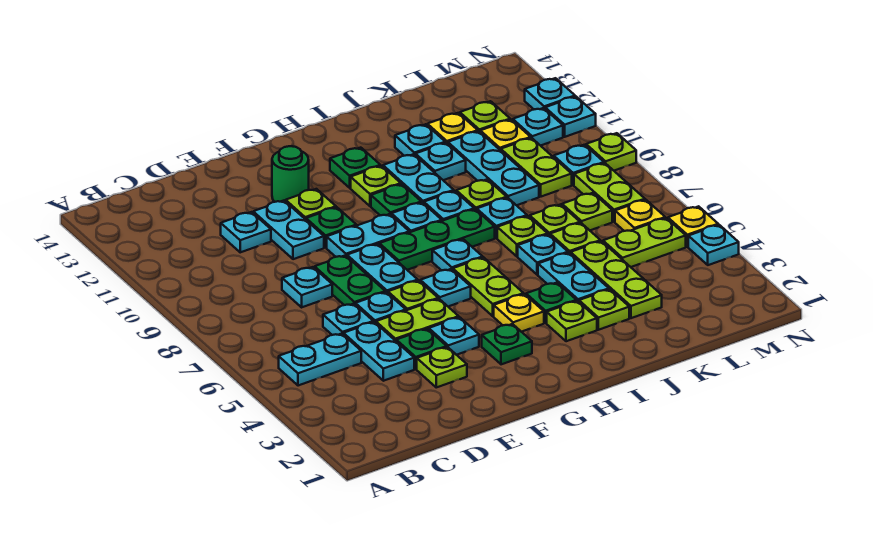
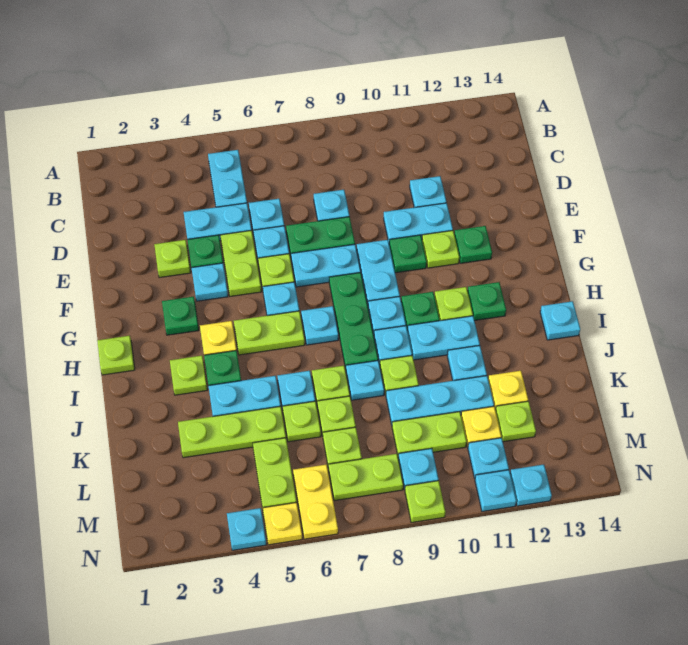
green 1x1 round brick [272,146,309,202] -> green 1x1 plate [454,226,492,263]
lime 1x1 plate [579,289,629,330] -> lime 1x1 plate moved to [97,336,135,375]
cyan 1x1 plate [395,124,445,156] -> cyan 1x1 plate moved to [540,301,580,340]
yellow 1x1 plate [615,200,665,231] -> yellow 1x2 plate [293,465,338,539]

